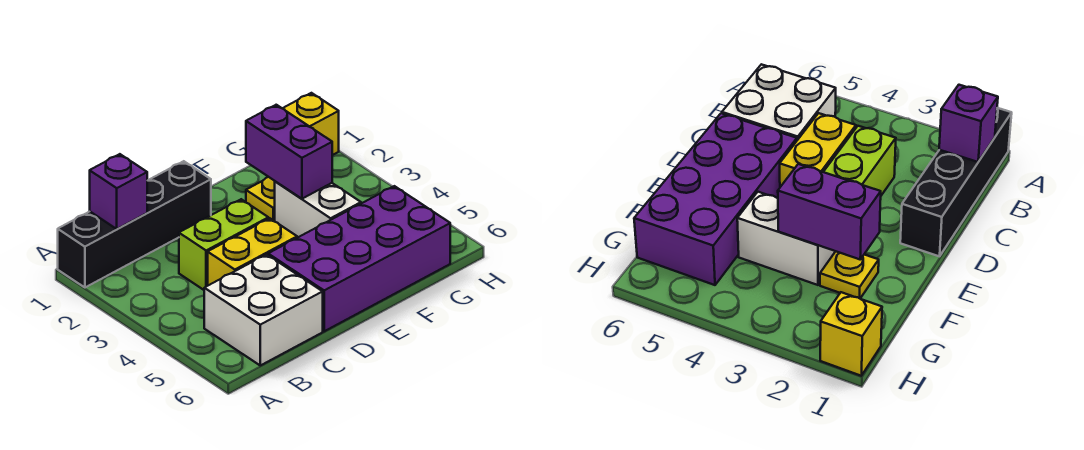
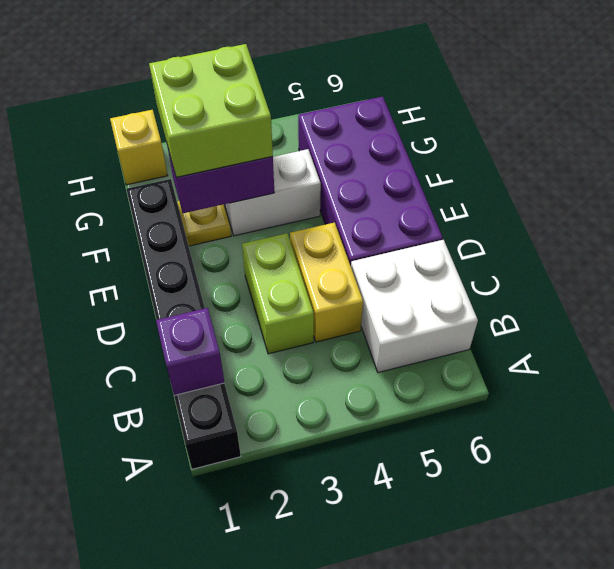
black 1x4 brick [58,161,211,287] -> black 1x6 brick [126,179,241,469]
none -> lime 2x2 brick [149,44,273,177]

